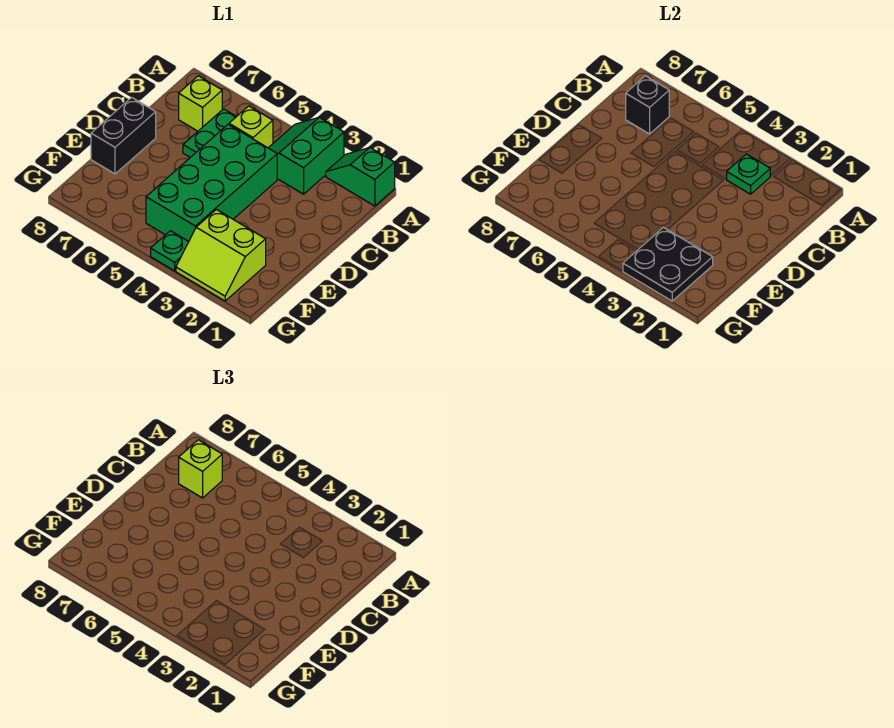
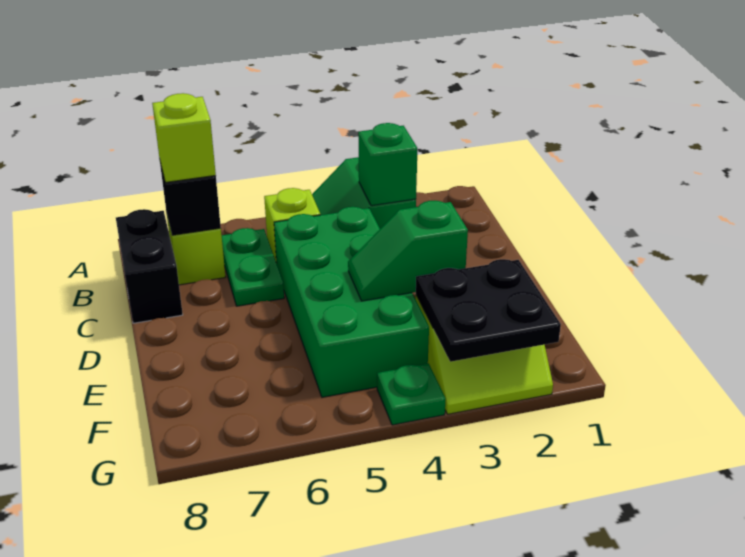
green 1x2 slope [326,148,395,206] -> green 1x2 slope moved to [348,201,468,301]
green 1x1 plate [726,154,770,194] -> green 1x1 brick [358,123,417,206]
black 1x2 brick [91,97,156,174] -> black 1x2 brick moved to [116,209,183,323]

